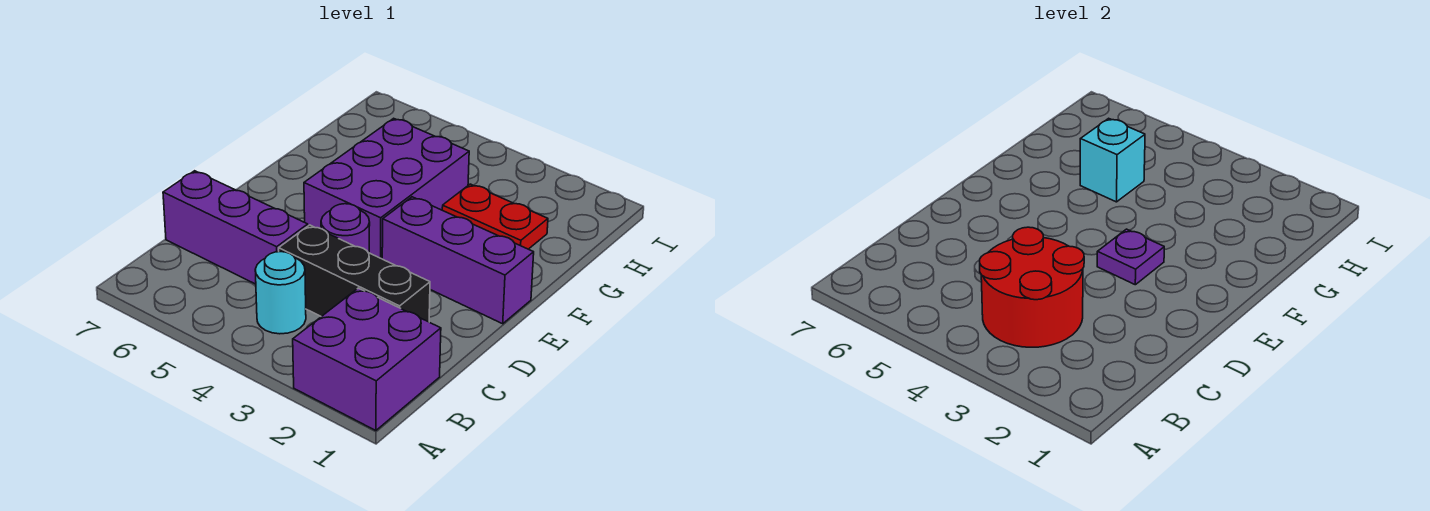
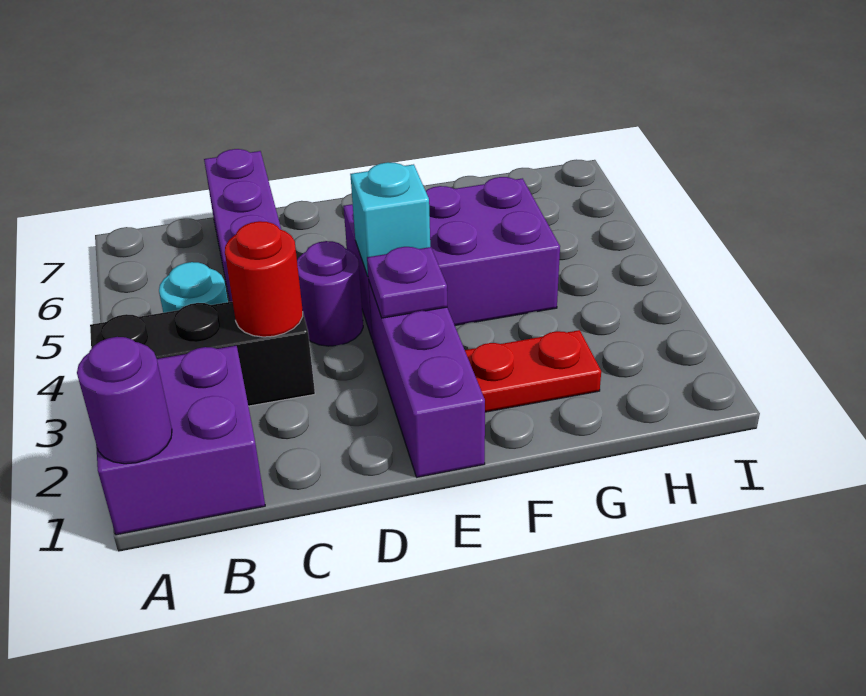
none -> purple 1x1 round brick [77,337,172,464]
red 2x2 round brick [980,227,1084,347] -> red 1x1 round brick [225,221,303,337]
black 1x3 brick [279,225,430,322] -> black 1x3 brick turned to [90,302,315,406]
red 1x2 plate [442,184,548,249] -> red 1x2 plate turned to [465,330,601,412]
cyan 1x1 brick [1080,118,1145,202] -> cyan 1x1 brick moved to [350,162,430,276]

